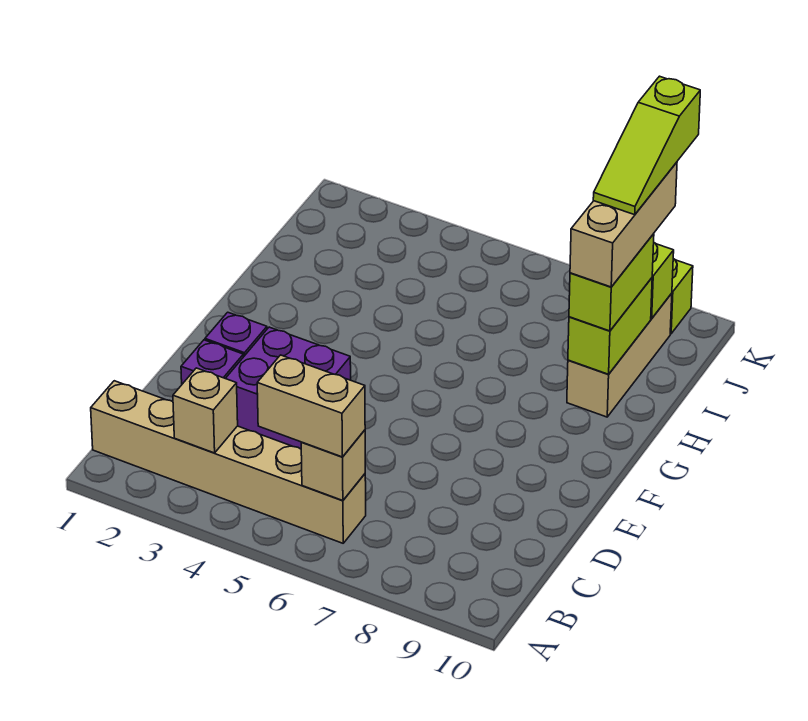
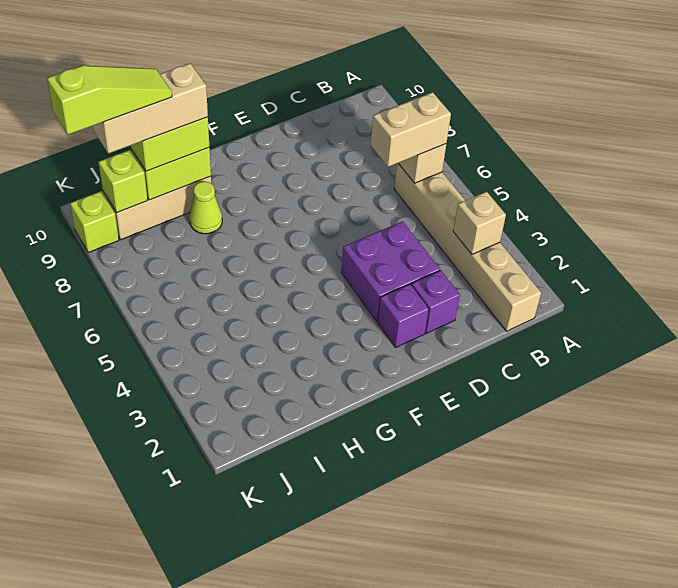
tan 1x2 brick [257,355,365,457] -> tan 1x2 brick turned to [371,92,451,167]
none -> lime 1x1 cone [189,181,222,234]

